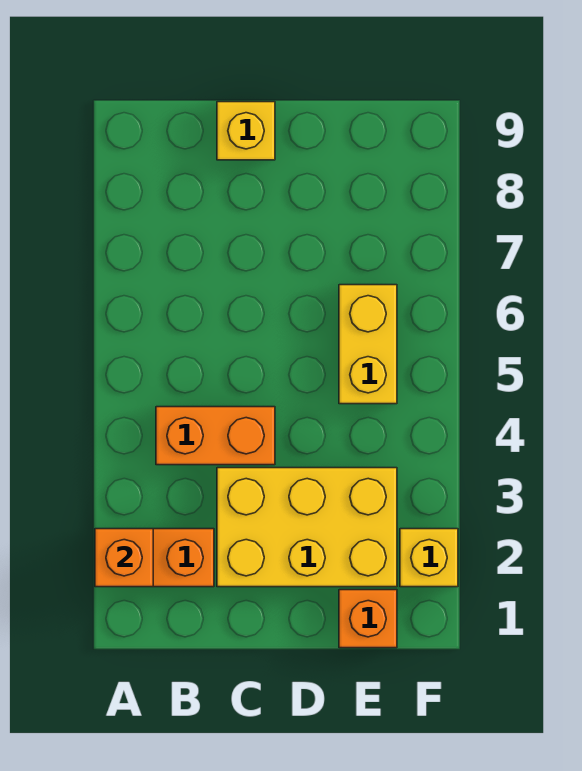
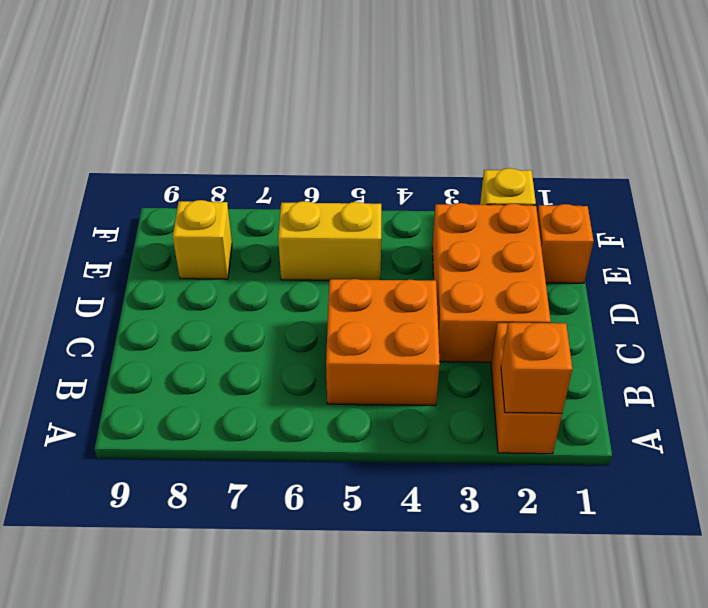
orange 1x2 brick [156,407,275,465] -> orange 2x2 brick [326,279,440,405]
yellow 2x3 brick [217,468,397,587] -> orange 2x3 brick [432,203,551,362]
yellow 1x1 brick [217,102,275,160] -> yellow 1x1 brick moved to [173,200,232,279]

